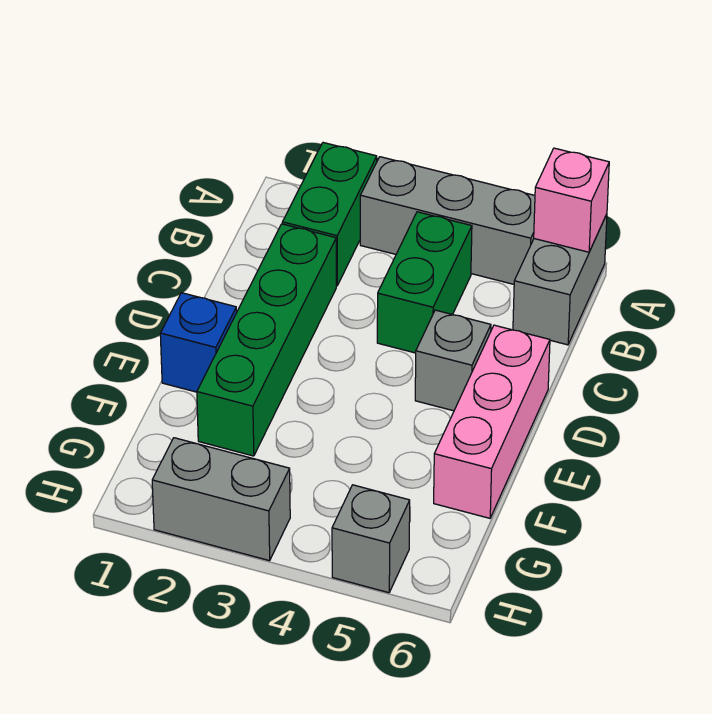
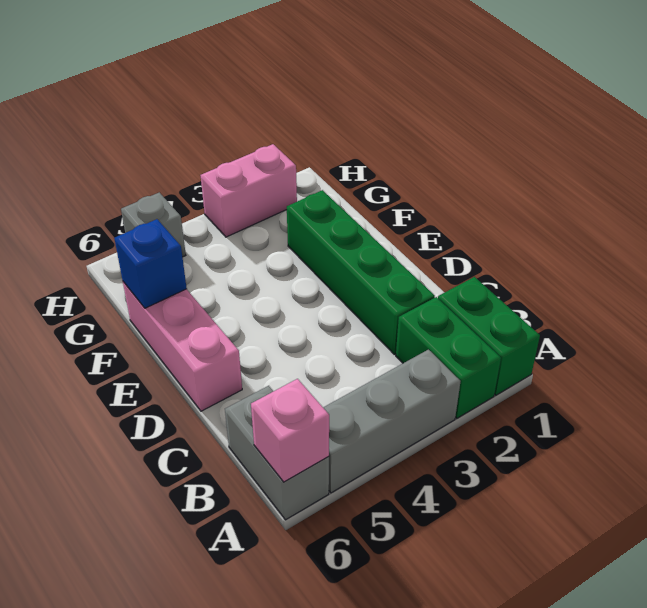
green 1x2 brick [377,212,472,353] -> green 1x2 brick moved to [438,277,540,395]
grey 1x1 brick [415,310,491,411] -> none
blue 1x1 brick [160,293,237,392] -> blue 1x1 brick moved to [114,219,187,308]
grey 1x2 brick [152,438,290,561] -> pink 1x2 brick [200,144,297,237]

